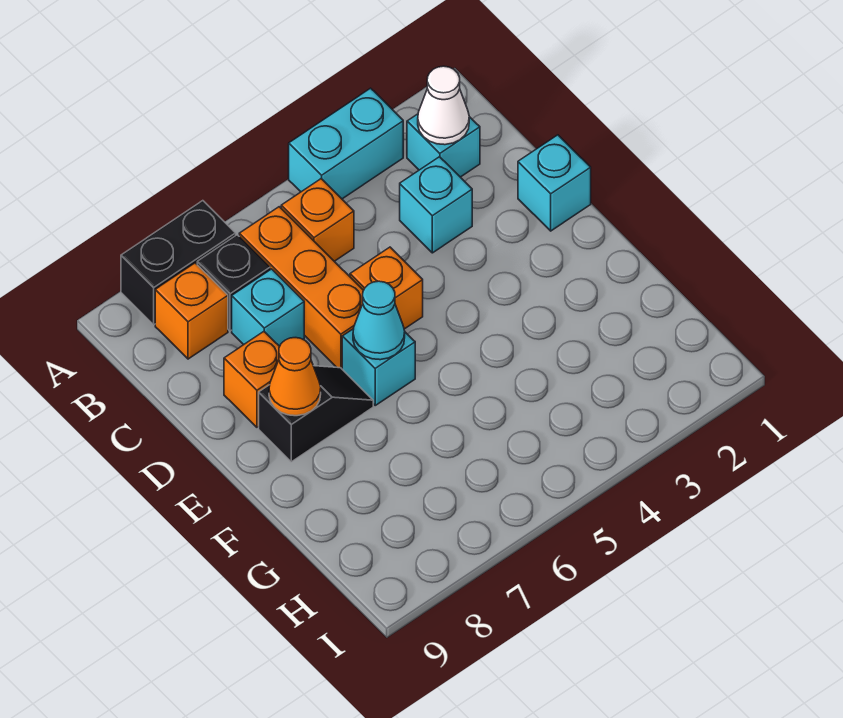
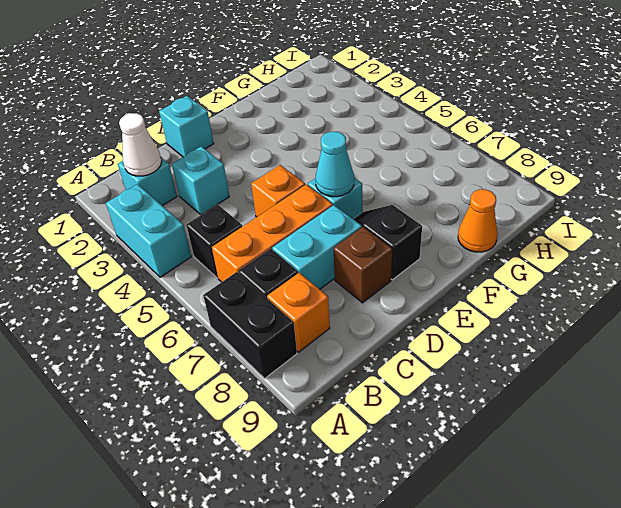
orange 1x1 brick [281,179,354,261] -> black 1x1 brick [186,204,242,278]
cyan 1x1 brick [232,269,304,346] -> cyan 1x2 brick [272,205,362,289]
orange 1x1 brick [224,332,280,427] -> brown 1x1 brick [333,227,392,303]
orange 1x1 cone [269,338,321,416] -> orange 1x1 cone moved to [458,189,498,252]

